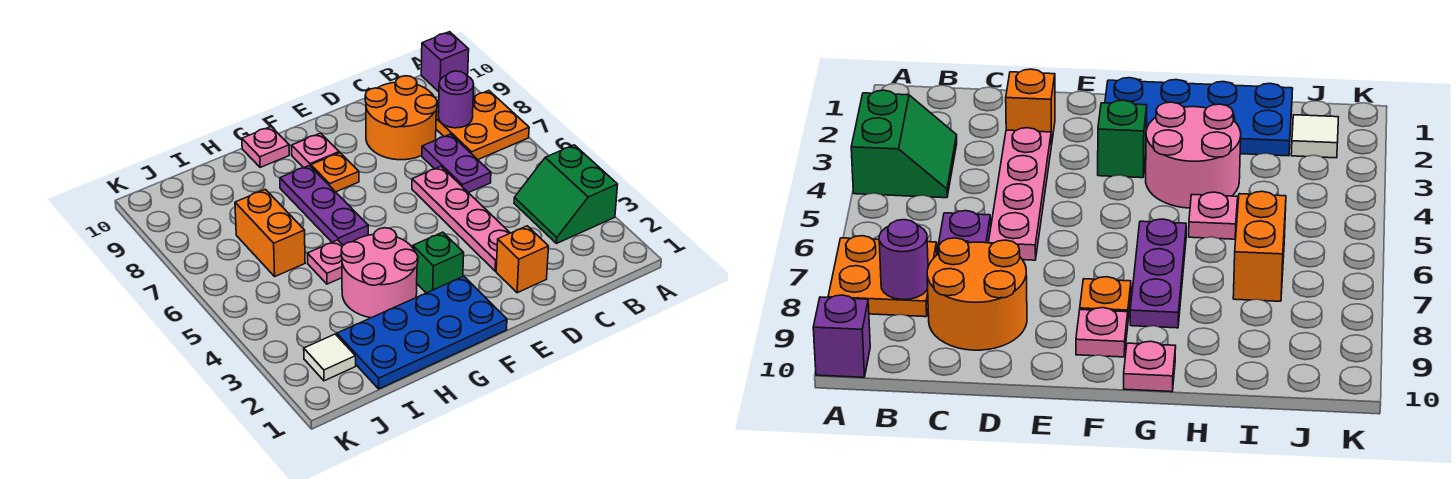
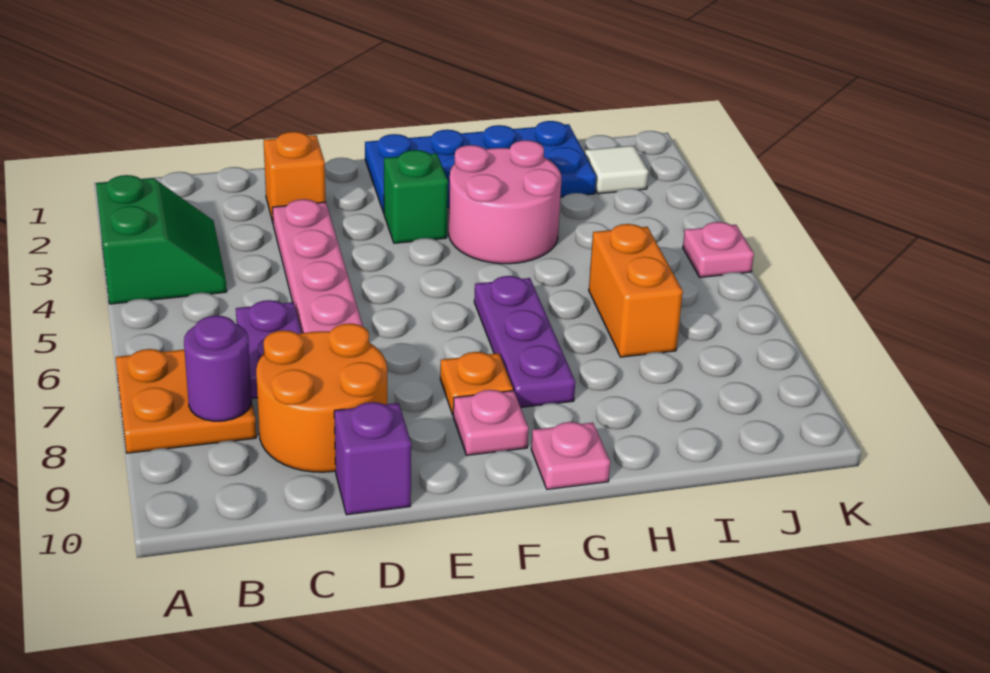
purple 1x1 brick [421,32,469,92] -> purple 1x1 brick moved to [334,402,411,515]
pink 1x1 plate [307,240,343,284] -> pink 1x1 plate moved to [683,222,754,277]

